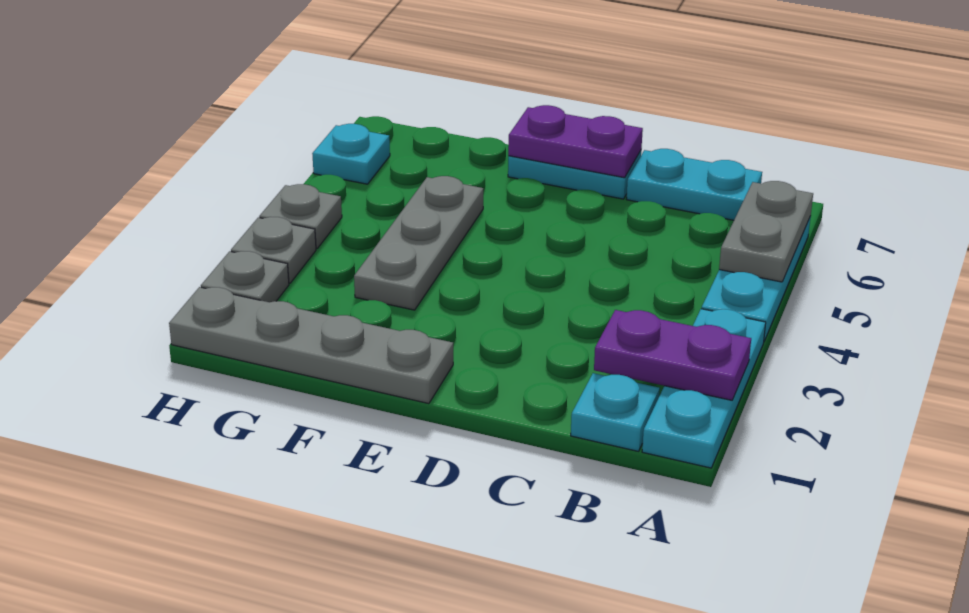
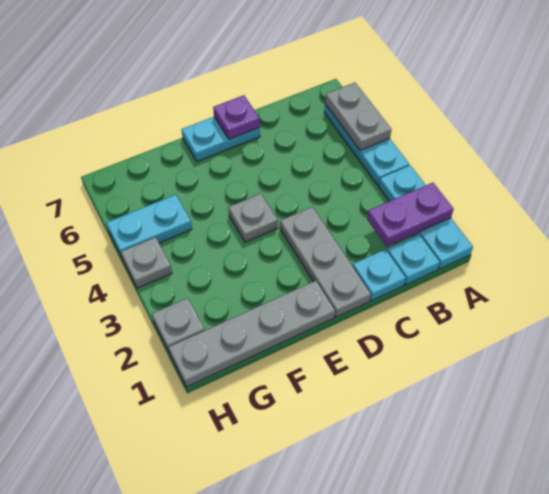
cyan 1x2 plate [627,149,762,220] -> cyan 1x2 plate moved to [107,195,192,257]
purple 1x2 plate [508,105,643,178] -> purple 1x1 plate [213,95,260,139]
grey 1x3 plate [354,176,483,310] -> grey 1x3 plate moved to [280,207,371,317]
grey 1x1 plate [231,217,316,283] -> grey 1x1 plate moved to [228,194,278,242]
cyan 1x1 plate [312,124,390,184] -> cyan 1x1 plate moved to [353,249,406,301]

